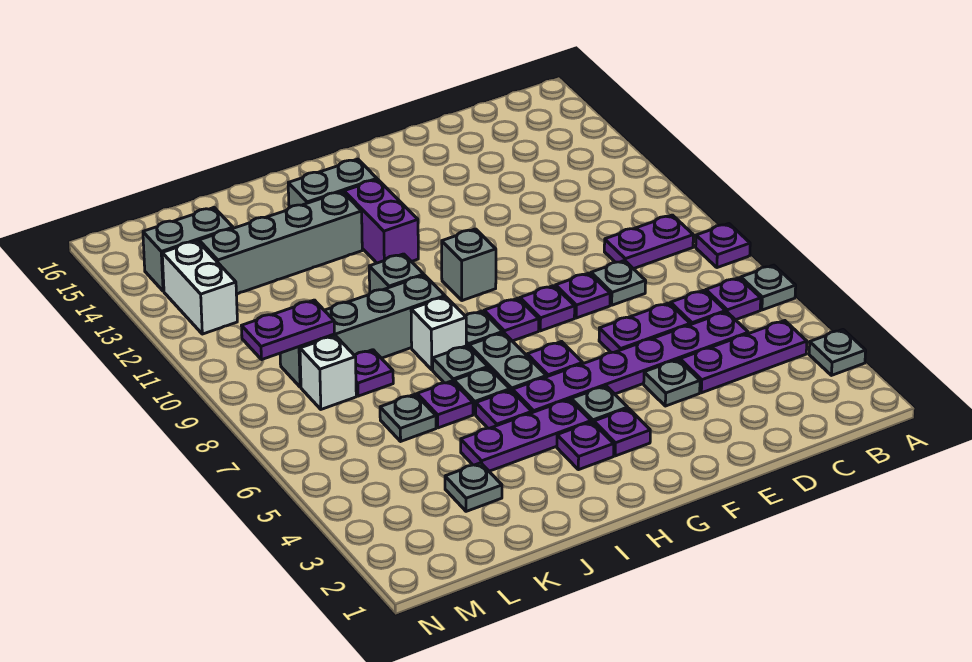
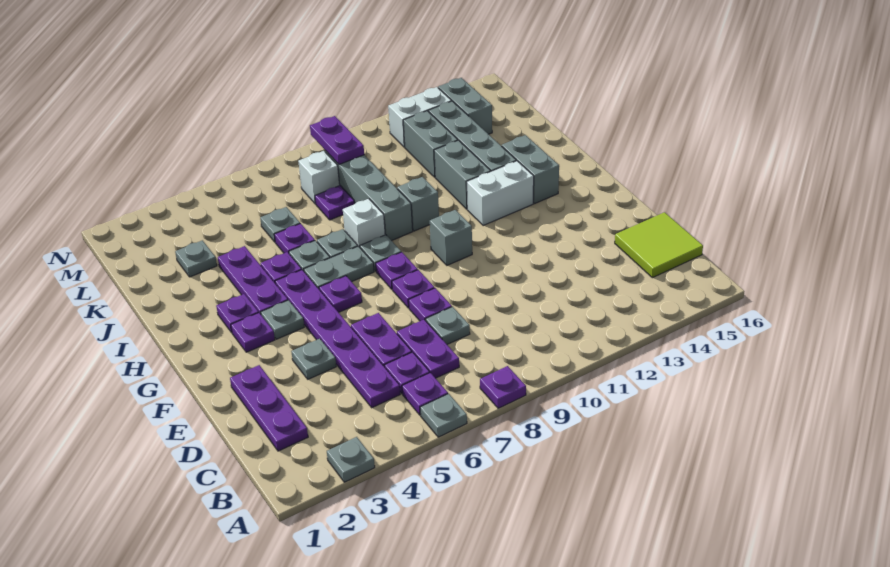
purple 1x3 plate [680,321,807,393] -> purple 1x3 plate moved to [230,365,308,451]
purple 1x2 plate [604,215,693,269] -> purple 1x2 plate moved to [397,320,459,378]
none -> lime 2x2 tile [615,212,703,278]
purple 1x2 brick [344,180,418,263] -> white 1x2 brick [467,161,534,226]
none -> grey 1x2 brick [434,140,491,209]
none -> grey 1x2 brick [403,111,458,177]

